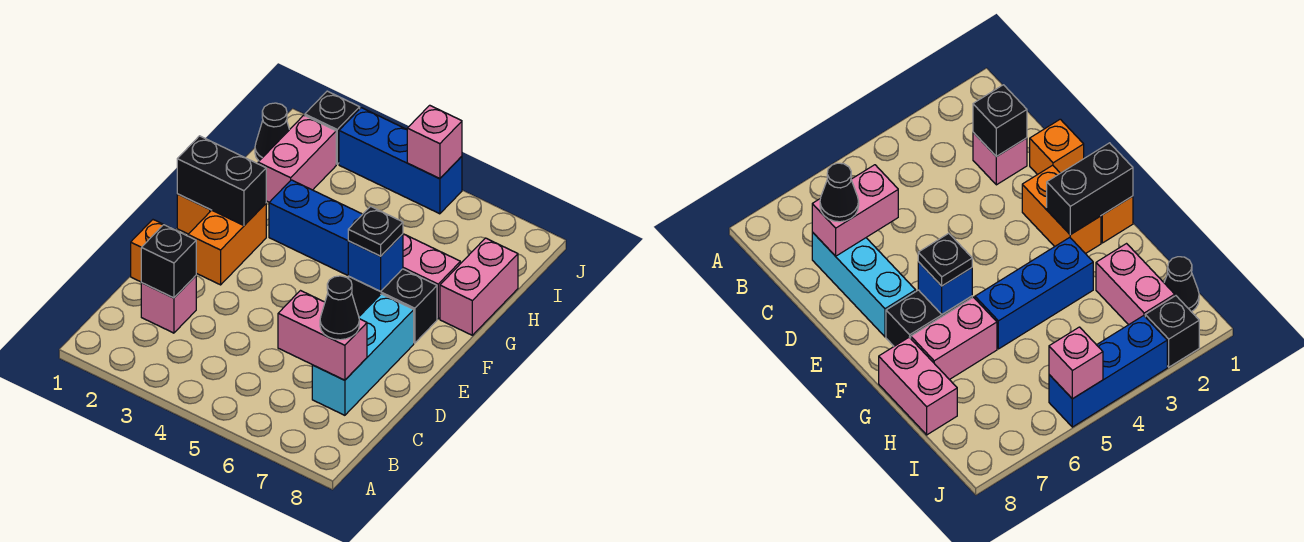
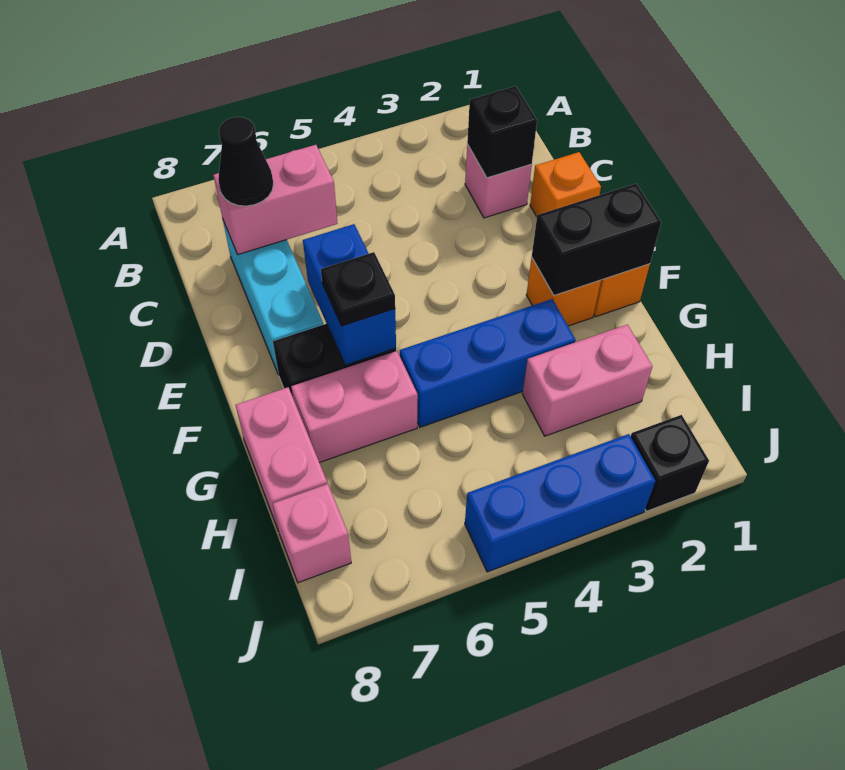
orange 1x2 brick [188,204,266,285] -> orange 1x1 brick [526,258,601,326]
blue 1x1 brick [348,234,403,291] -> blue 1x2 brick [303,224,396,365]
pink 1x2 brick [258,115,336,202] -> pink 1x2 brick turned to [522,325,653,436]
black 1x1 cone [255,103,289,161] -> none
pink 1x1 brick [407,105,462,179] -> pink 1x1 brick moved to [273,484,351,583]

